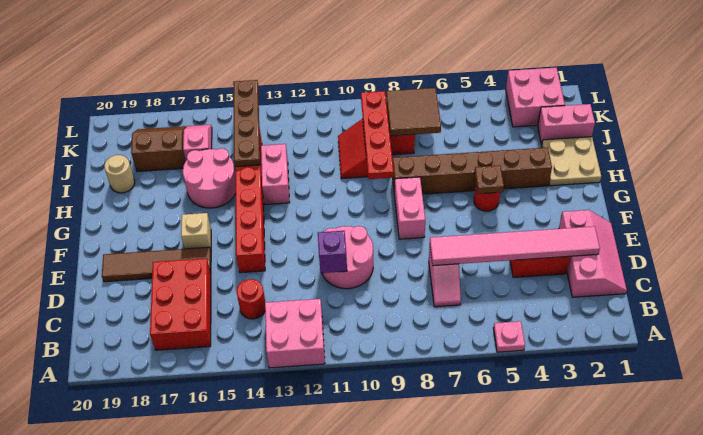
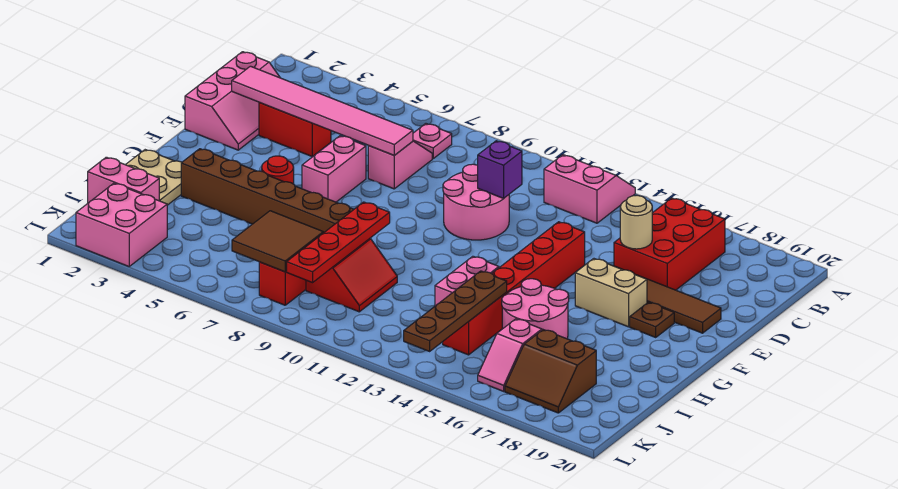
pink 1x1 plate [493,321,525,352] -> pink 1x1 plate moved to [413,124,452,159]
pink 2x2 brick [265,299,325,368] -> pink 2x2 slope [544,155,635,223]
pink 2x3 slope [559,210,627,297] -> pink 2x3 slope turned to [185,52,280,150]
red 1x1 round brick [236,279,265,319] -> none
pink 1x2 brick [395,177,425,239] -> pink 1x2 brick moved to [302,136,366,202]
tan 1x1 brick [181,213,211,249] -> tan 1x2 brick [575,259,647,327]
brown 1x1 plate [474,165,504,194] -> brown 1x1 plate moved to [630,302,674,337]
tan 1x1 round brick [104,155,135,193] -> tan 1x1 round brick moved to [620,195,652,249]

